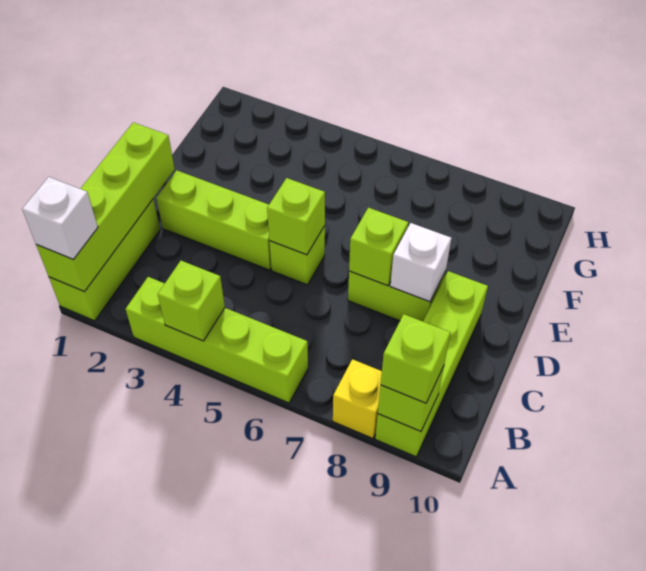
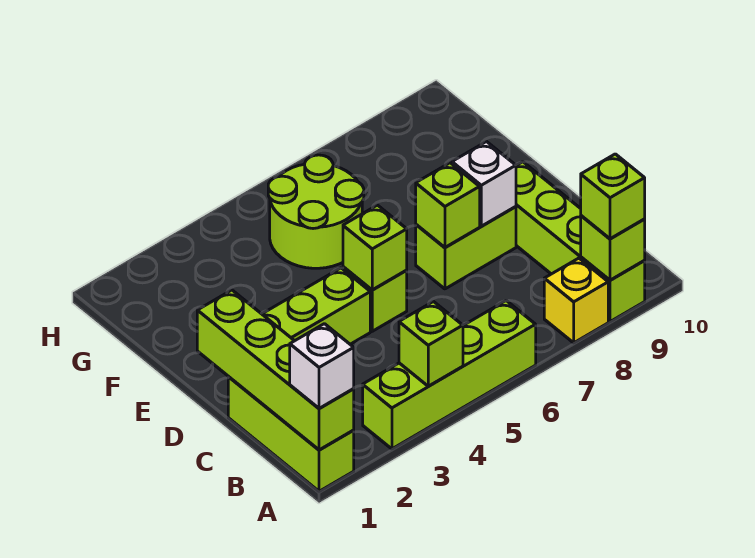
none -> lime 2x2 round brick [268,155,364,268]

